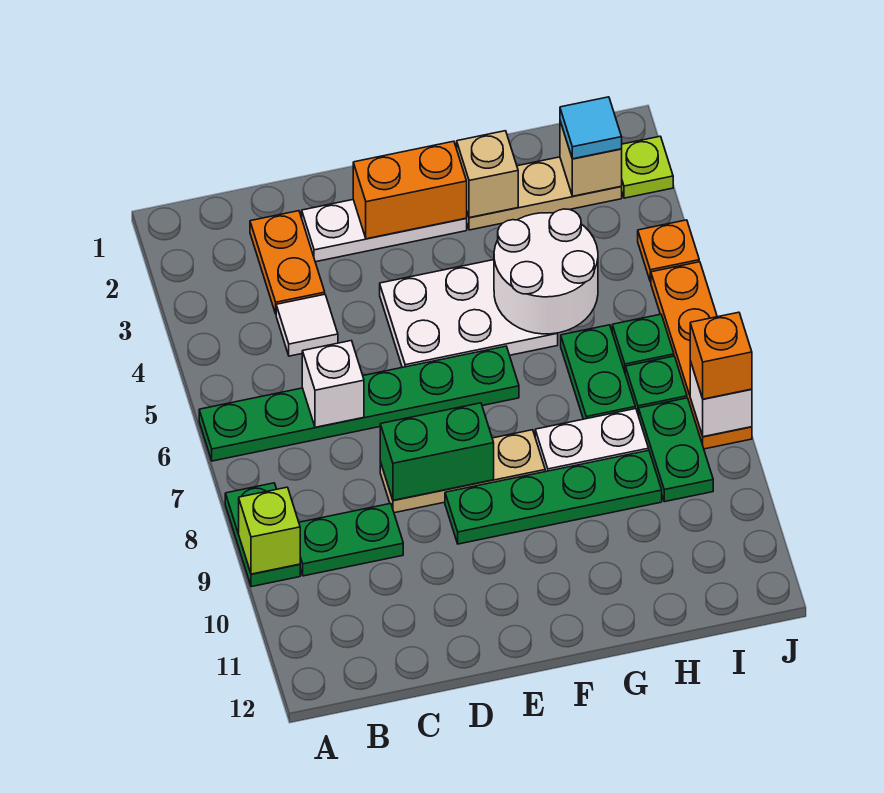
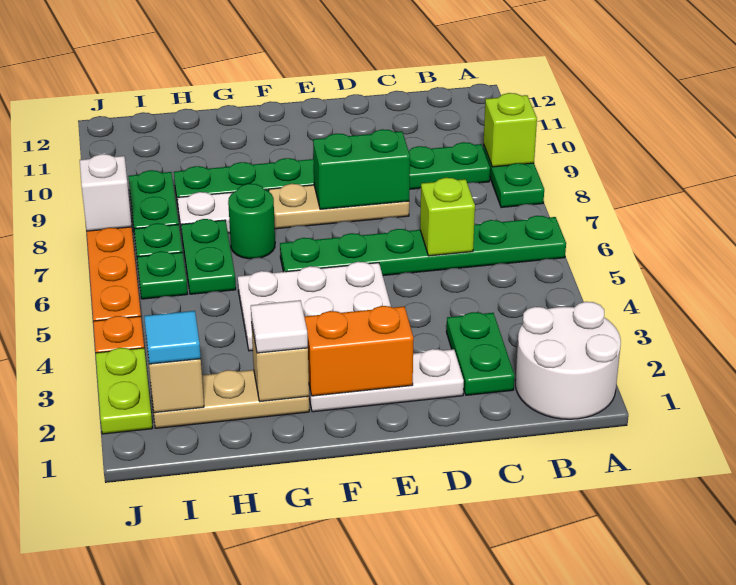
orange 1x2 plate [250,211,325,314] -> green 1x2 plate [446,312,515,395]
white 1x1 tile [276,294,338,356] -> white 1x1 tile moved to [251,300,308,353]
white 1x1 brick [302,341,364,427] -> lime 1x1 brick [420,178,475,256]
white 2x2 round brick [494,209,598,334] -> white 2x2 round brick moved to [515,302,621,419]
none -> green 1x1 round brick [228,184,275,259]
lime 1x1 plate [621,136,673,198] -> lime 1x2 plate [96,348,153,434]
orange 1x1 brick [690,312,752,399] -> none

